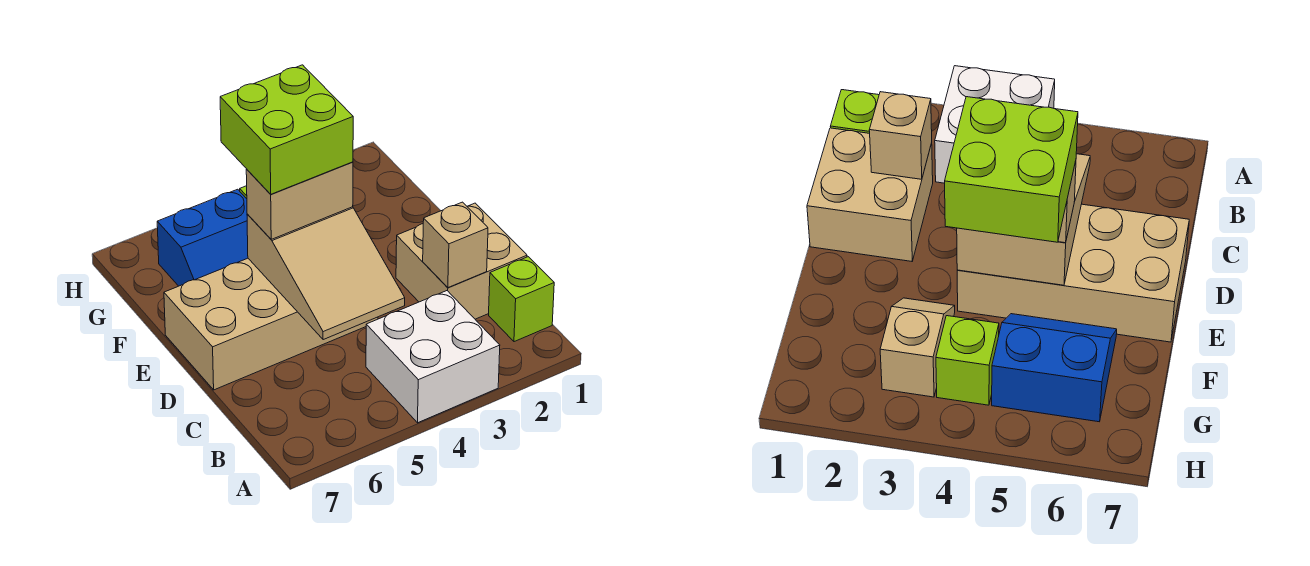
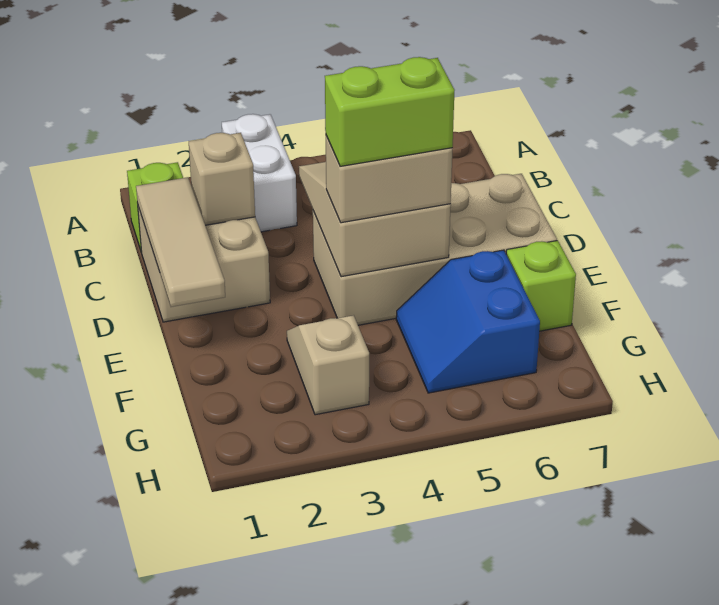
white 2x2 brick [366,291,500,423] -> white 1x2 brick [222,114,297,232]
none -> tan 1x3 tile [136,177,225,307]
lime 2x2 brick [220,65,353,194] -> lime 1x2 brick [325,57,455,166]
blue 2x2 slope [157,189,248,286] -> blue 2x2 slope turned to [396,250,540,393]
lime 1x1 brick [936,316,999,405] -> lime 1x1 brick moved to [506,240,576,331]

